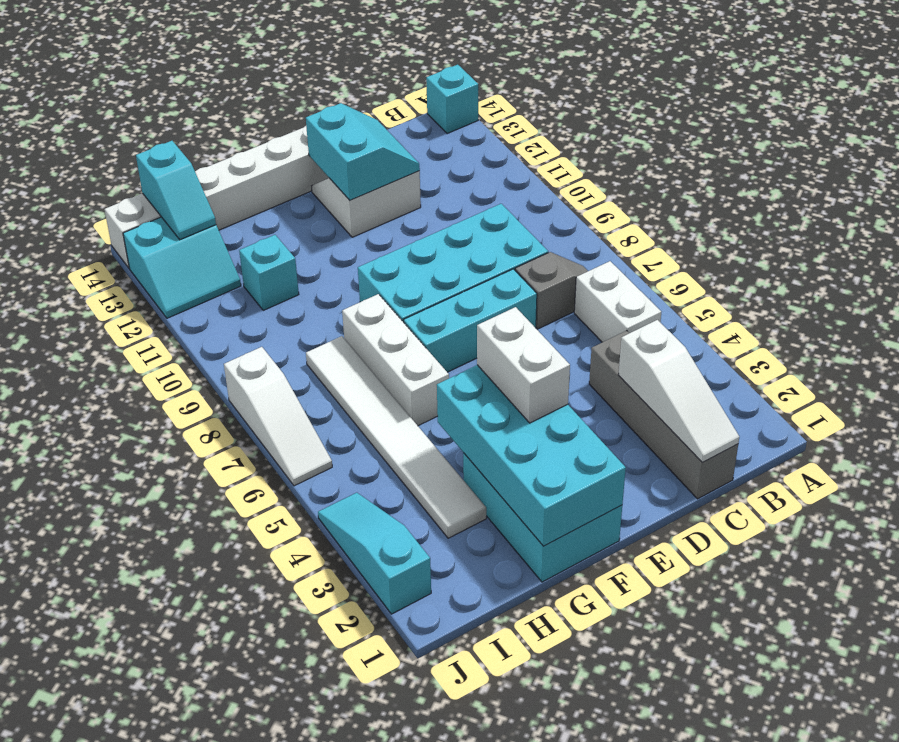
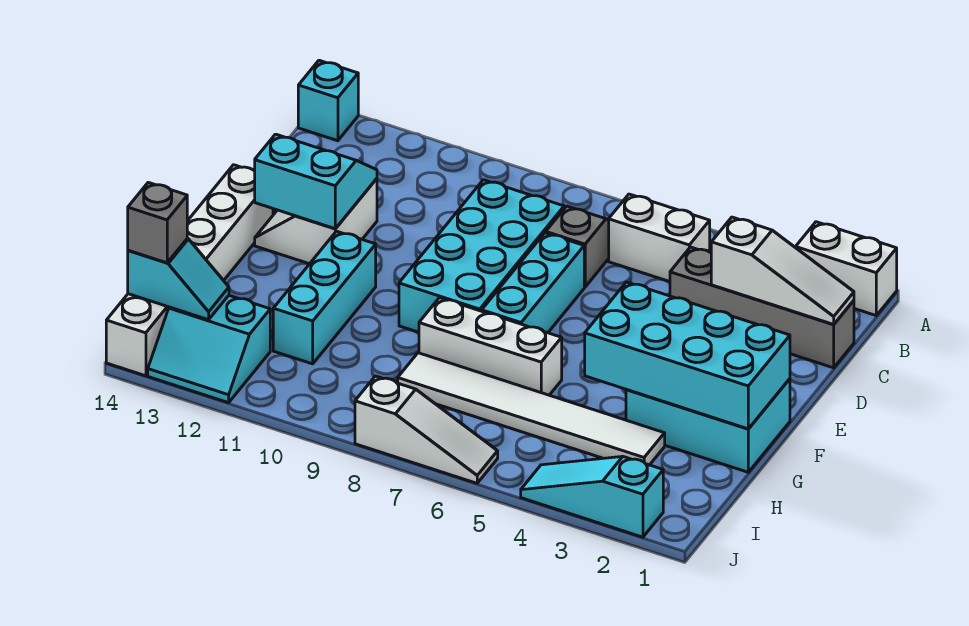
white 1x2 brick [477,307,570,423] -> white 1x2 brick moved to [796,222,897,315]
cyan 1x1 brick [239,235,299,310] -> cyan 1x3 brick [273,231,376,364]
cyan 2x2 slope [123,217,241,318] -> cyan 2x2 slope turned to [148,296,270,403]
none -> grey 1x1 brick [128,183,187,263]

